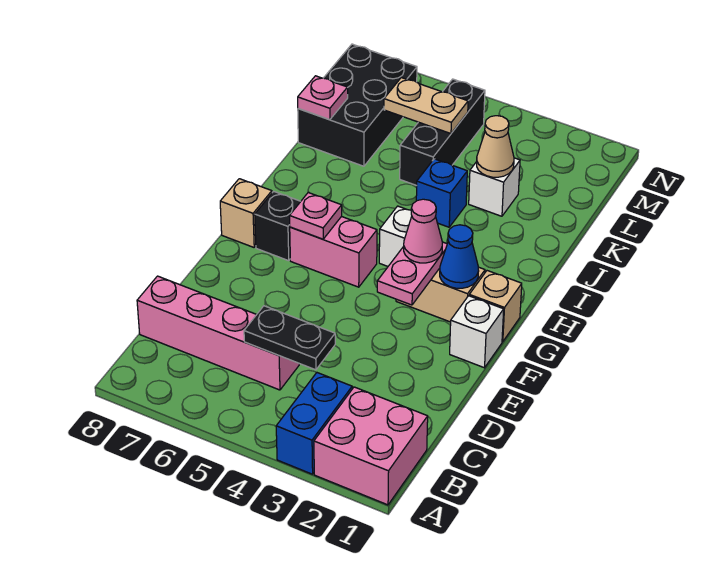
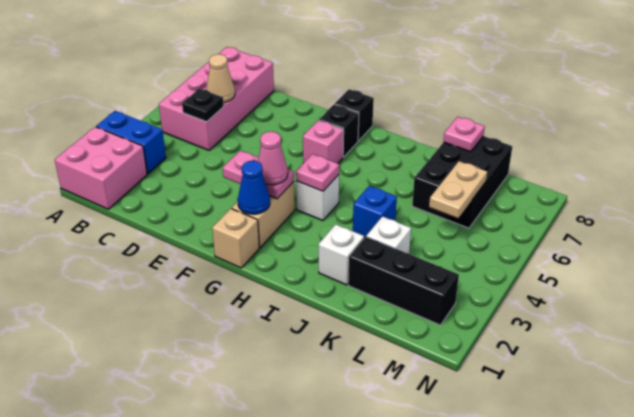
black 1x2 plate [244,306,335,370] -> black 1x1 plate [182,89,224,122]
pink 1x4 brick [137,276,299,390] -> pink 2x4 brick [159,47,274,150]
white 1x1 brick [450,296,504,368] -> white 1x1 brick moved to [319,224,364,285]
pink 1x2 brick [290,216,377,287] -> pink 1x1 brick [303,120,344,163]
pink 1x1 plate [289,193,342,239] -> pink 1x1 plate moved to [296,154,339,191]
tan 1x1 brick [220,179,272,247] -> black 1x1 brick [335,89,374,141]
tan 1x1 cone [477,116,514,177] -> tan 1x1 cone moved to [206,54,235,102]
black 1x3 brick [400,79,485,186] -> black 1x3 brick moved to [348,237,459,325]
black 2x3 brick [298,44,417,166] -> black 2x3 brick turned to [412,136,512,228]

